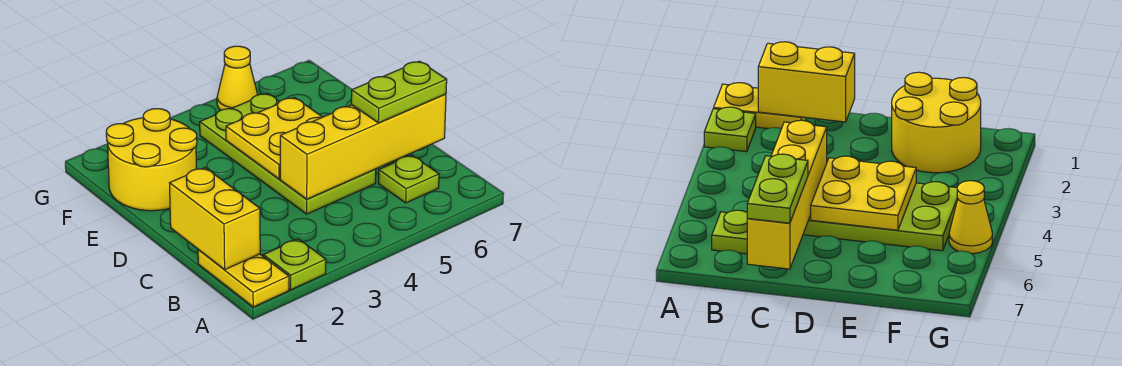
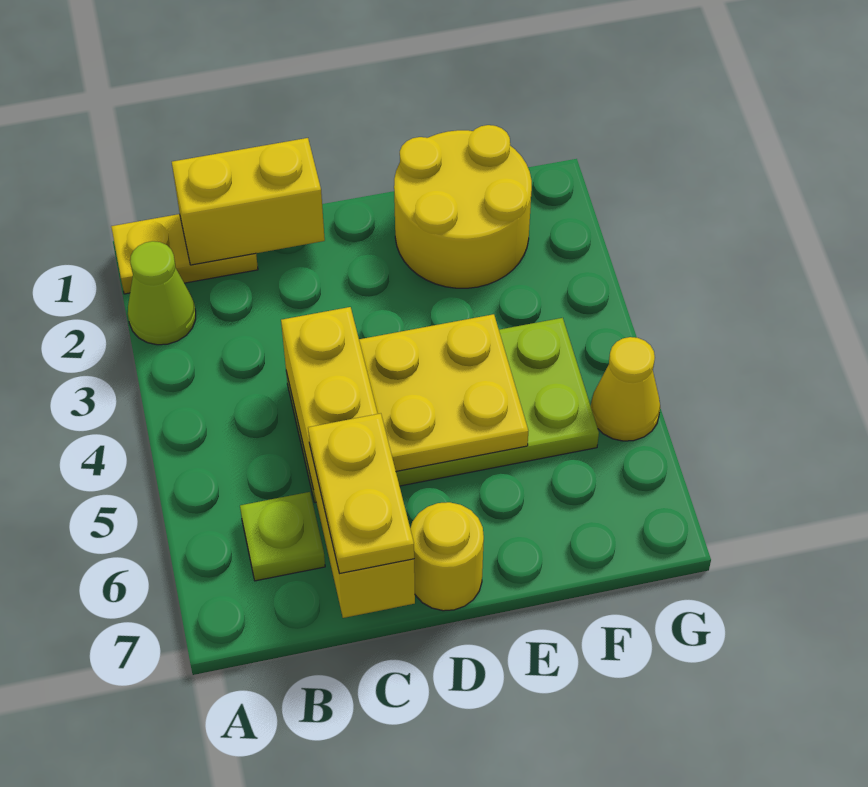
lime 1x1 plate [263,239,326,290] -> lime 1x1 cone [128,241,196,345]
lime 1x2 plate [351,61,447,123] -> yellow 1x2 plate [308,413,414,574]
none -> yellow 1x1 round brick [410,502,484,611]

